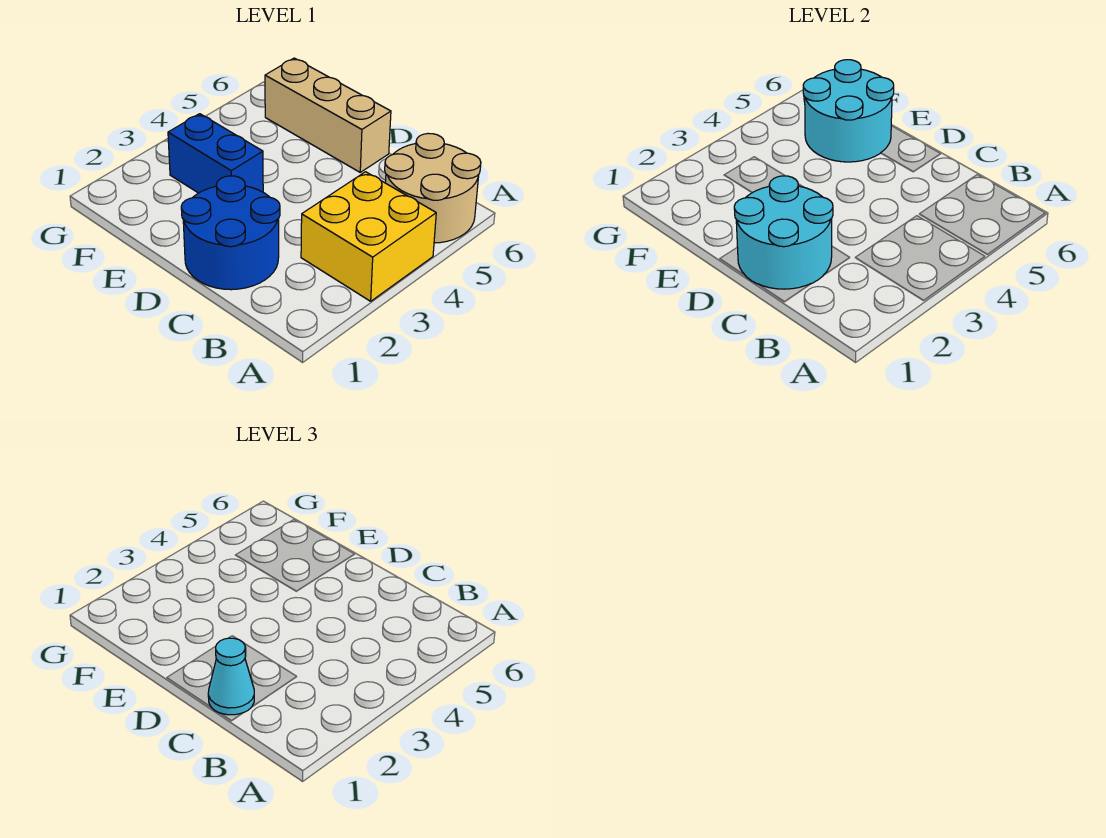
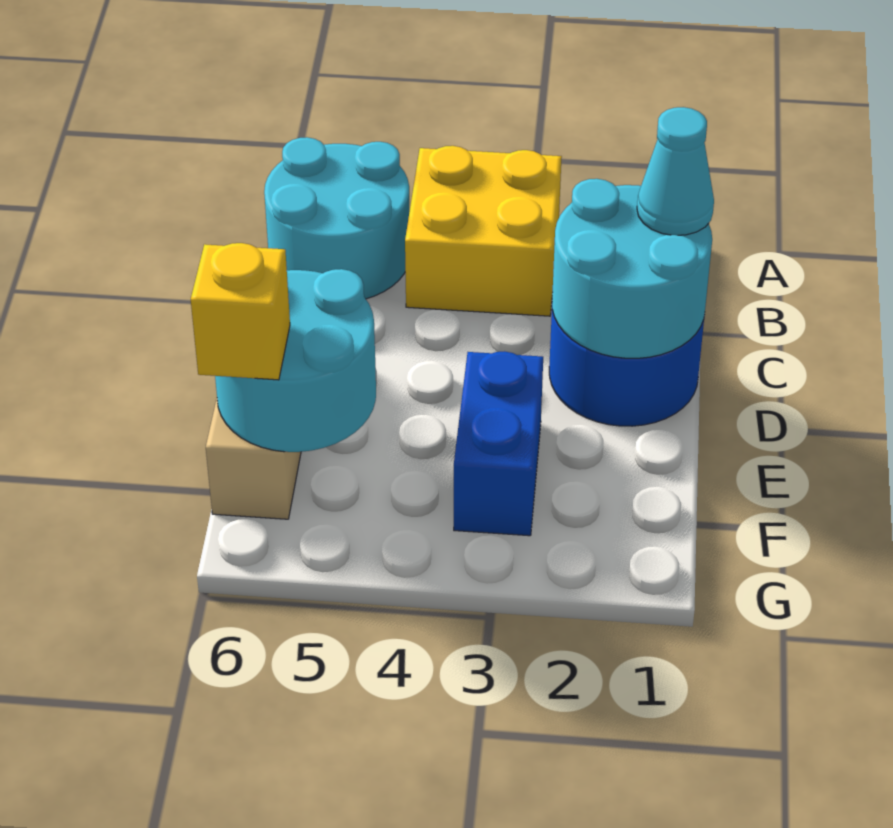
tan 2x2 round brick [385,133,481,243] -> cyan 2x2 round brick [264,137,410,299]
none -> yellow 1x1 brick [191,243,290,380]

